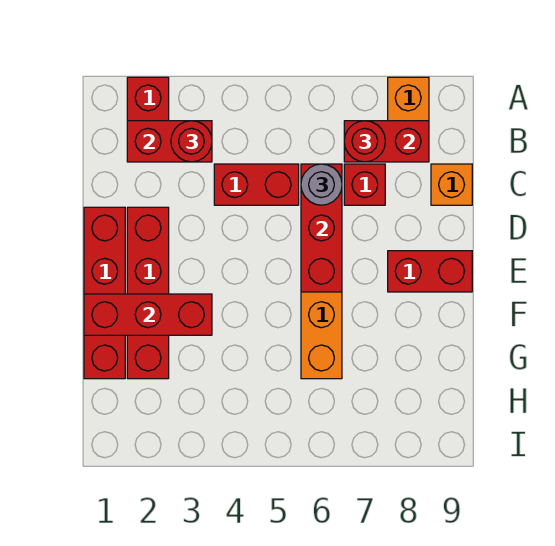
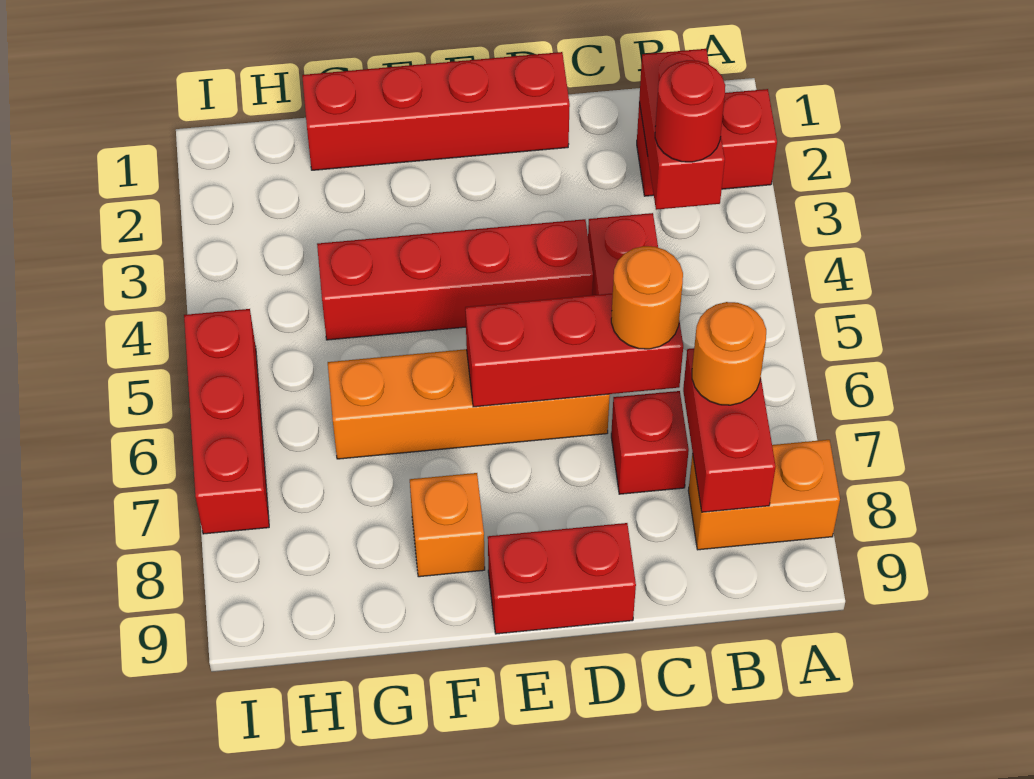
red 1x1 round brick [344,121,385,162] -> orange 1x1 round brick [692,302,766,405]
grey 1x1 round brick [301,164,342,205] -> orange 1x1 round brick [611,246,683,349]
orange 1x1 brick [431,164,472,205] -> orange 1x1 brick moved to [410,473,485,577]
red 1x4 brick [127,207,169,379] -> red 1x4 brick moved to [317,219,593,340]
red 1x2 brick [388,251,472,292] -> red 1x2 brick turned to [488,523,636,634]
red 1x3 brick [84,294,212,335] -> red 1x3 brick moved to [184,309,269,534]

